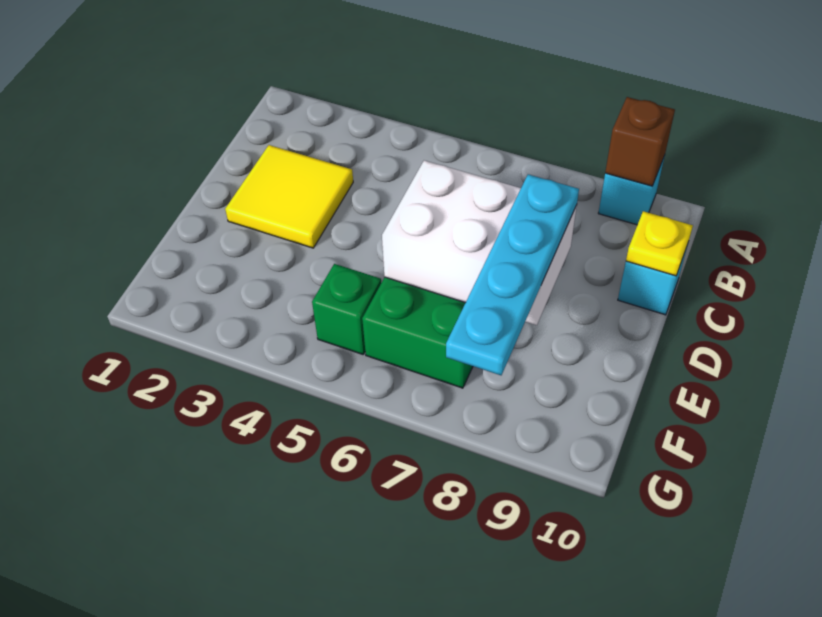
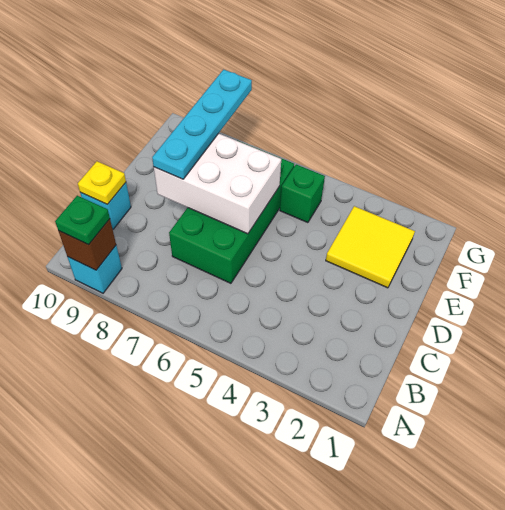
none -> green 1x1 plate [55,196,110,245]
yellow 2x2 tile [225,145,353,248] -> yellow 2x2 tile moved to [326,206,415,288]

